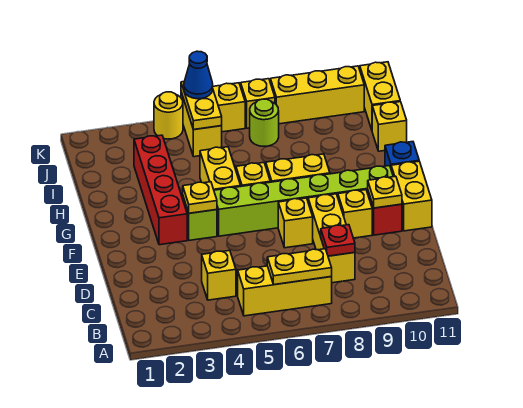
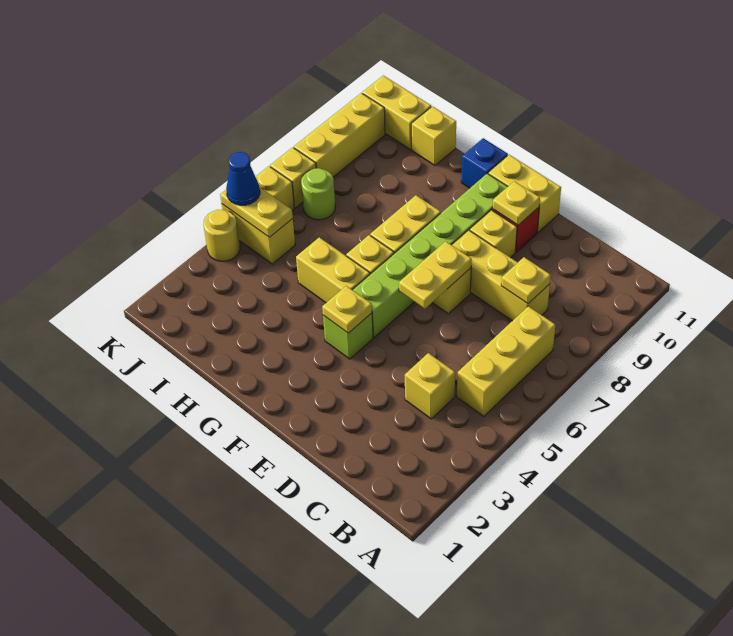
yellow 1x2 plate [267,249,332,285] -> yellow 1x2 plate moved to [399,241,472,309]
red 1x1 plate [321,225,355,256] -> yellow 1x1 plate [501,257,551,304]
red 1x4 brick [134,135,187,245] -> none

